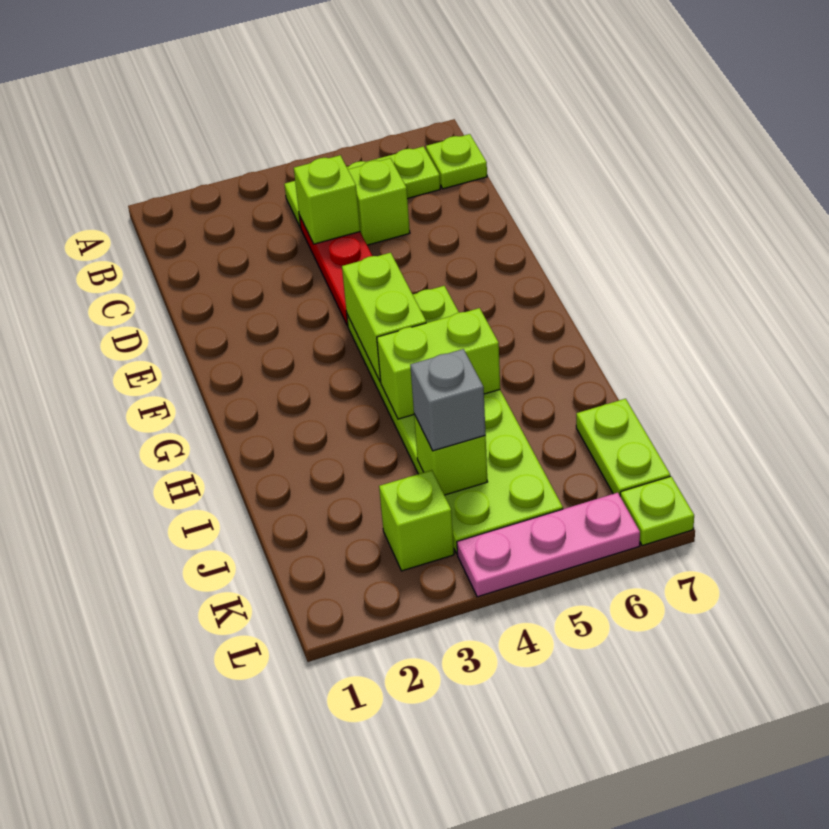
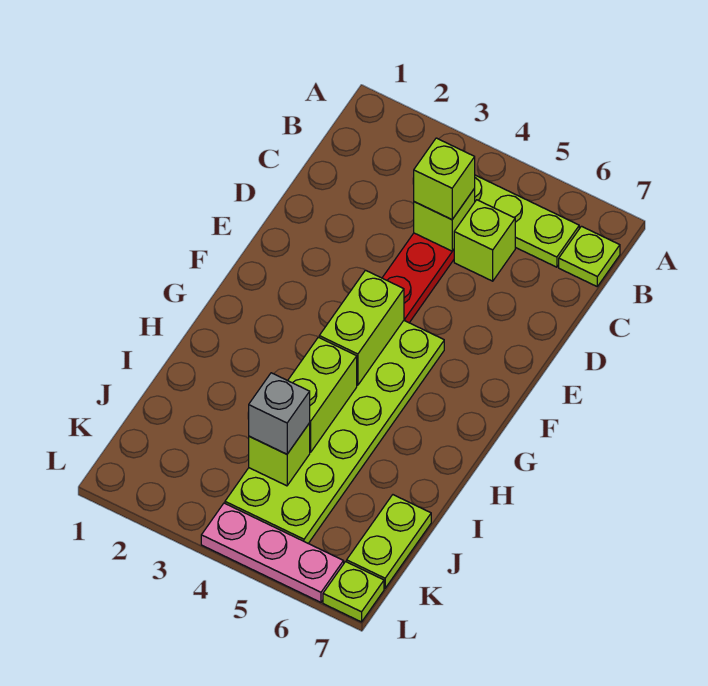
lime 1x2 brick [377,308,500,419] -> lime 1x2 brick turned to [288,337,357,452]
lime 1x1 brick [379,470,454,571] -> lime 1x1 brick moved to [414,138,475,220]

